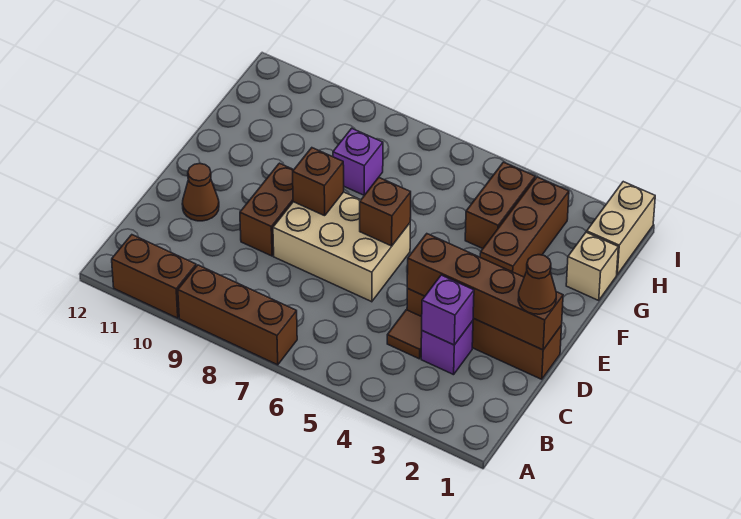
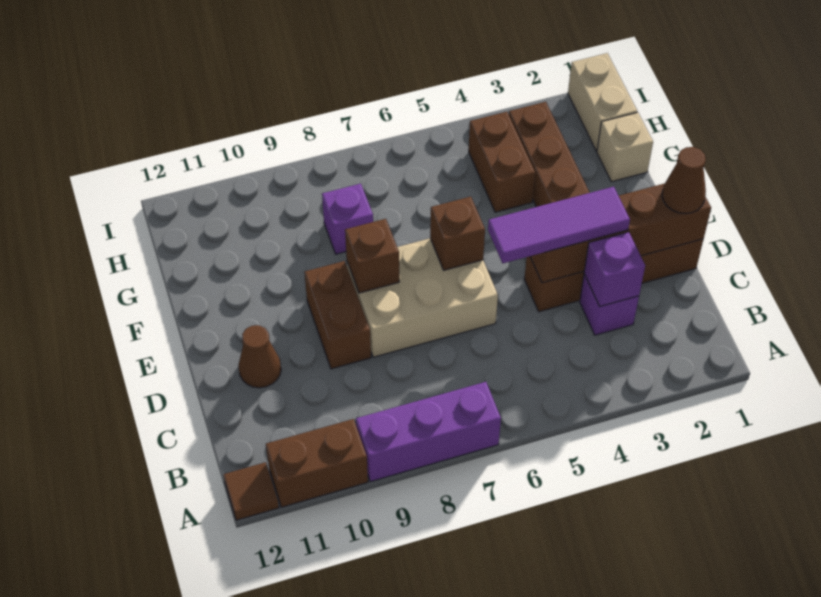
brown 1x3 brick [178,265,297,365] -> purple 1x3 brick [356,382,501,482]
brown 1x1 tile [387,310,422,359] -> brown 1x1 tile moved to [223,462,279,520]
none -> purple 1x3 tile [488,187,630,263]

